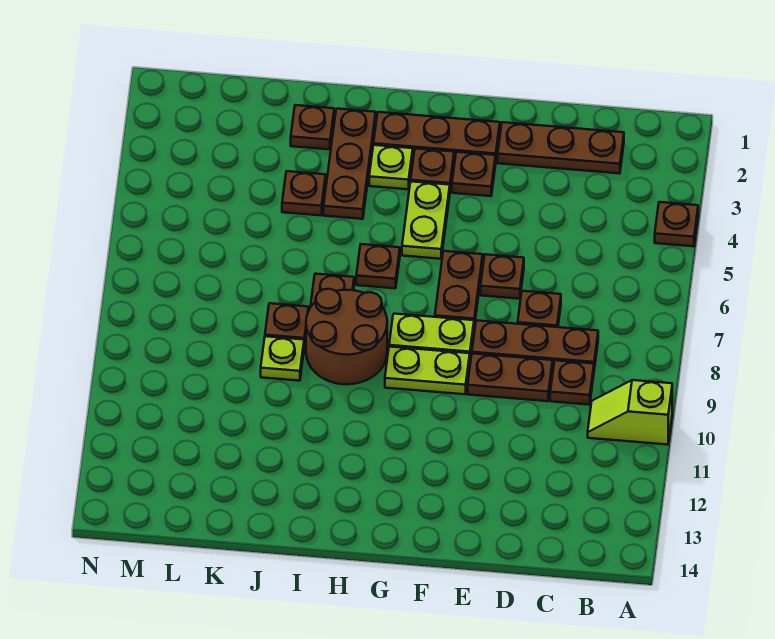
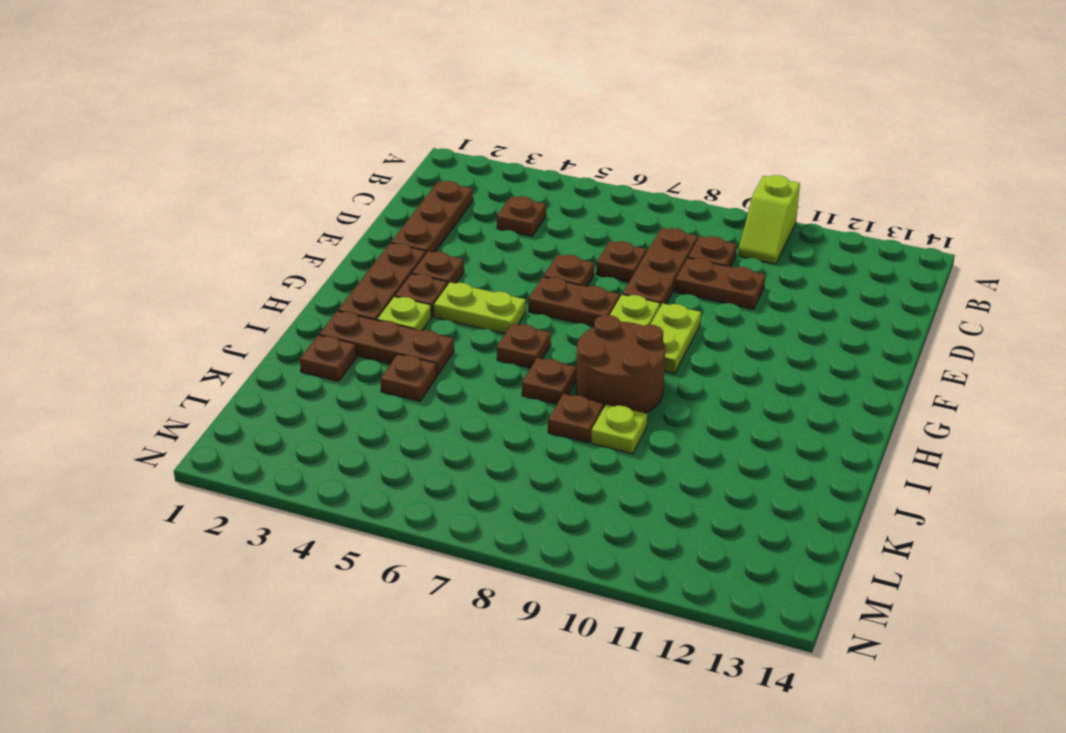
brown 1x1 plate [655,202,698,246] -> brown 1x1 plate moved to [497,196,546,236]
brown 1x2 plate [468,353,553,401] -> brown 1x2 plate turned to [675,258,765,309]

